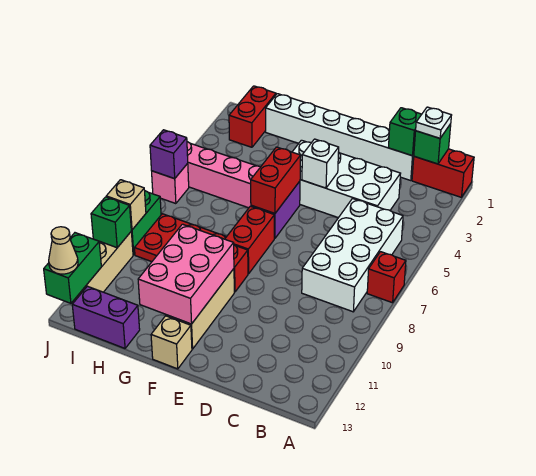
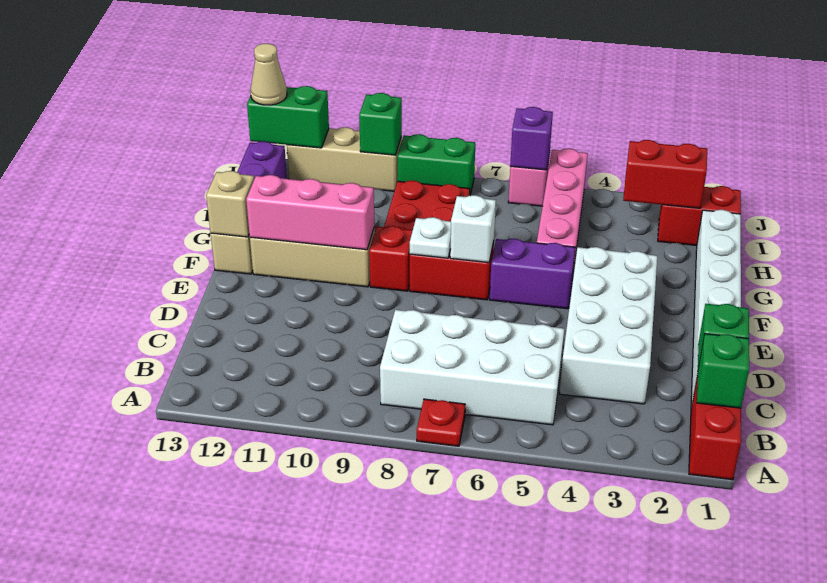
red 1x1 brick [367,252,406,303] -> red 1x1 plate [417,399,465,446]
white 1x1 plate [416,107,452,138] -> white 1x1 plate moved to [410,217,451,258]
white 1x1 brick [302,139,339,188] -> white 1x1 brick moved to [450,195,496,263]
red 1x2 brick [251,147,301,213] -> red 1x2 brick moved to [623,140,707,208]
pink 2x3 brick [138,224,234,324] -> pink 1x3 brick [246,175,375,250]
tan 1x1 brick [106,180,146,230] -> tan 1x1 brick moved to [206,171,254,237]

